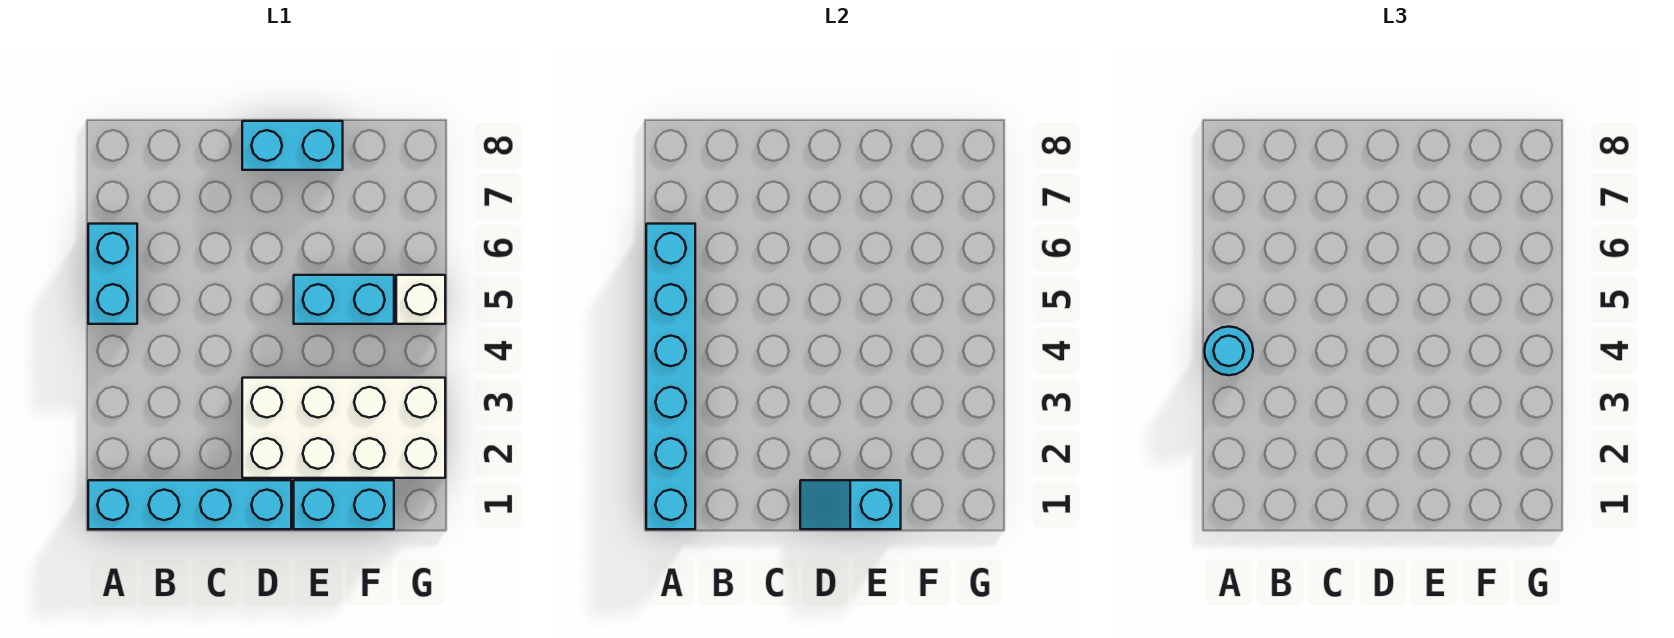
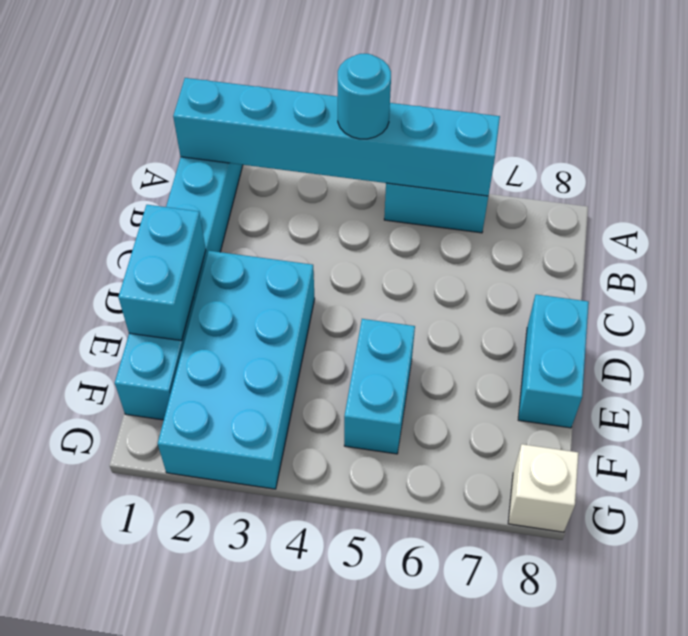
cyan 1x2 slope [800,480,901,529] -> cyan 1x2 brick [118,205,206,341]
white 2x4 brick [242,378,445,478] -> cyan 2x4 brick [158,251,315,489]
white 1x1 brick [396,275,445,324] -> white 1x1 brick moved to [508,444,579,532]

